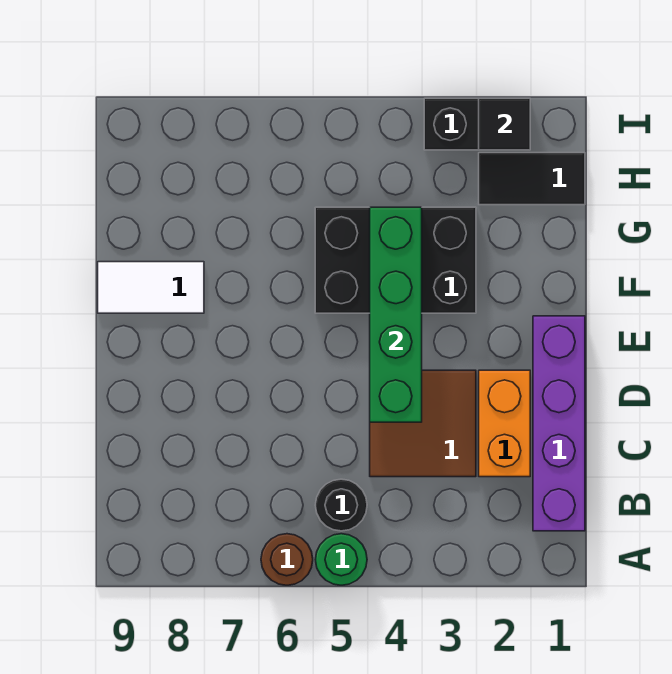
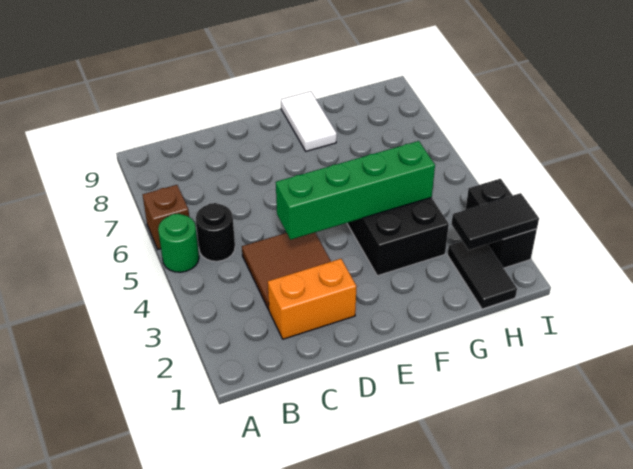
brown 1x1 round brick [261,534,313,585] -> brown 1x1 brick [143,185,189,249]
purple 1x4 brick [533,316,585,531] -> none
black 1x1 tile [479,98,530,150] -> black 1x2 tile [452,193,539,250]

